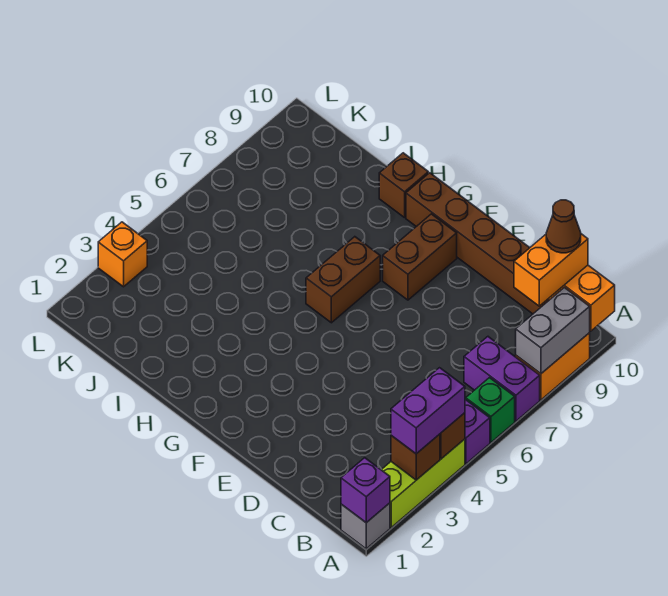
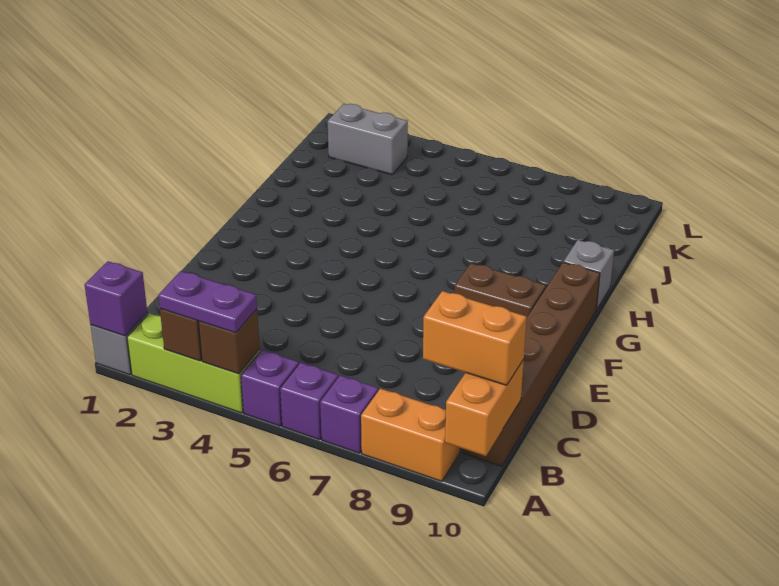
purple 1x2 brick [391,368,465,454] -> purple 1x2 plate [158,271,257,333]
green 1x1 brick [466,378,515,442] -> purple 1x1 brick [280,363,338,440]
purple 1x2 brick [464,337,540,421] -> purple 1x1 brick [320,375,378,453]
grey 1x2 brick [516,288,590,374] -> grey 1x2 brick moved to [328,104,408,175]
brown 1x1 cone [546,200,581,253] -> none
brown 1x2 brick [306,237,380,323] -> none
brown 1x1 brick [379,153,428,218] -> grey 1x1 brick [564,240,614,310]
orange 1x1 brick [98,222,147,287] -> none

